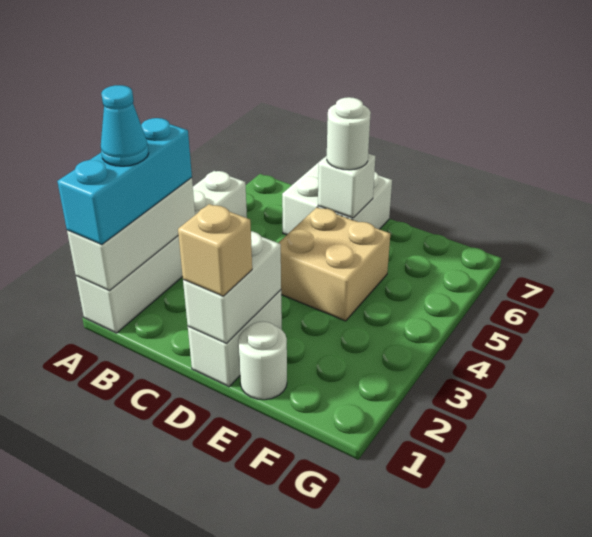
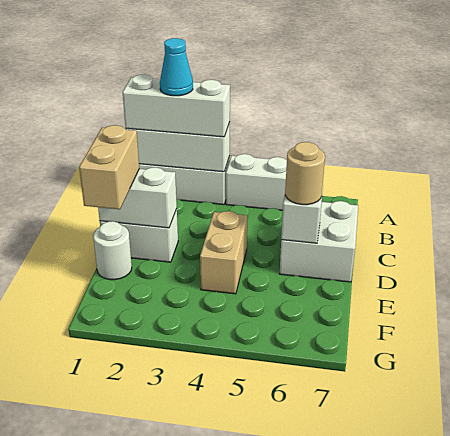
cyan 1x3 brick [57,118,192,245] -> white 1x3 brick [123,74,230,137]
tan 1x1 brick [178,204,252,296] -> tan 1x2 brick [79,125,139,209]
tan 2x2 brick [279,207,390,321] -> tan 1x2 brick [200,211,247,294]
white 1x1 round brick [327,97,371,170] -> tan 1x1 round brick [285,142,325,205]

